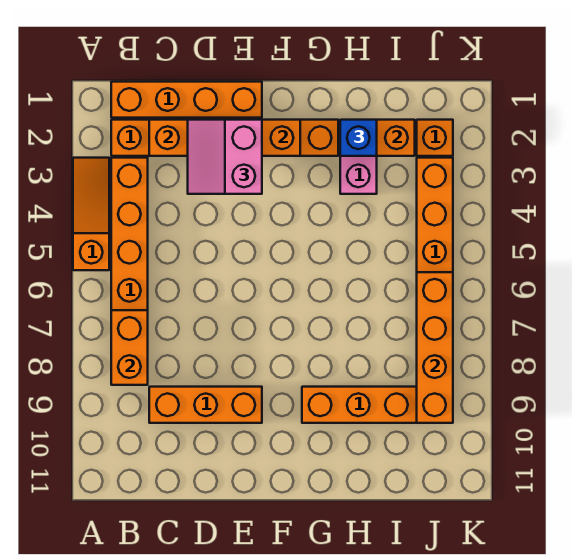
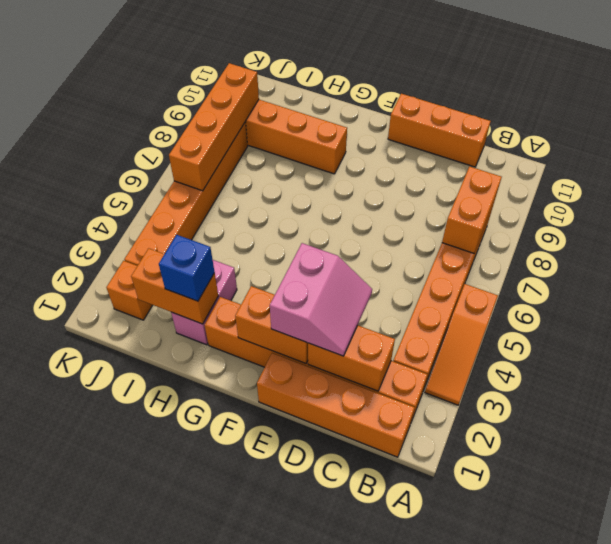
orange 1x3 brick [149,387,262,423] -> orange 1x3 brick moved to [388,94,491,167]

